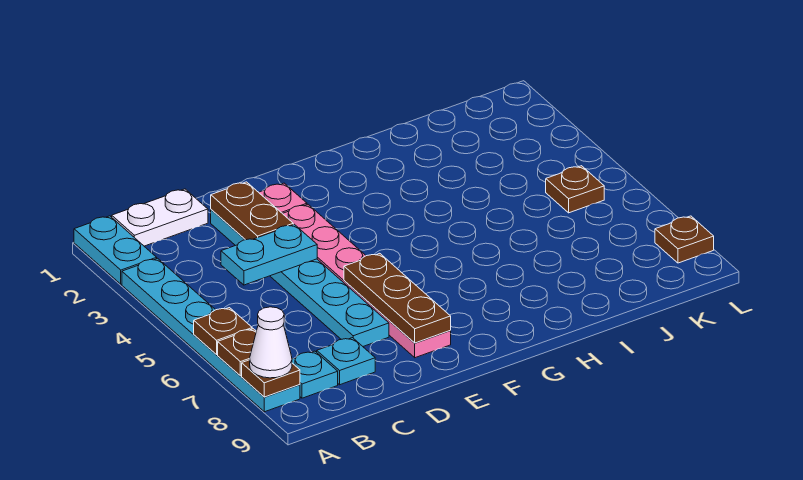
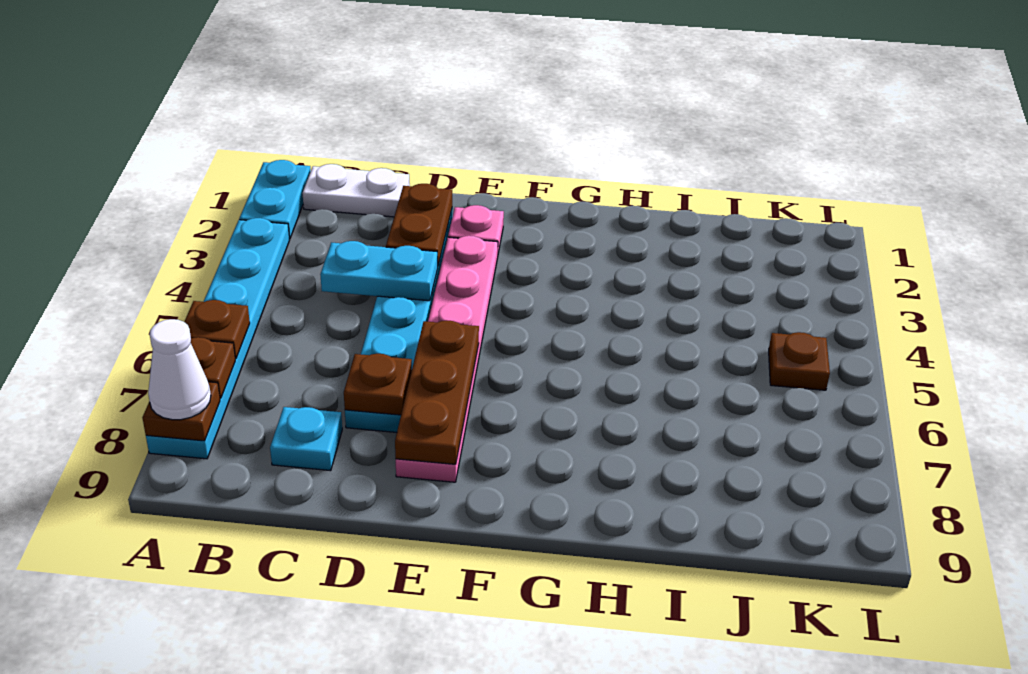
cyan 1x1 plate [292,351,338,398] -> none
brown 1x1 plate [655,216,714,263] -> brown 1x1 plate moved to [344,354,412,415]

